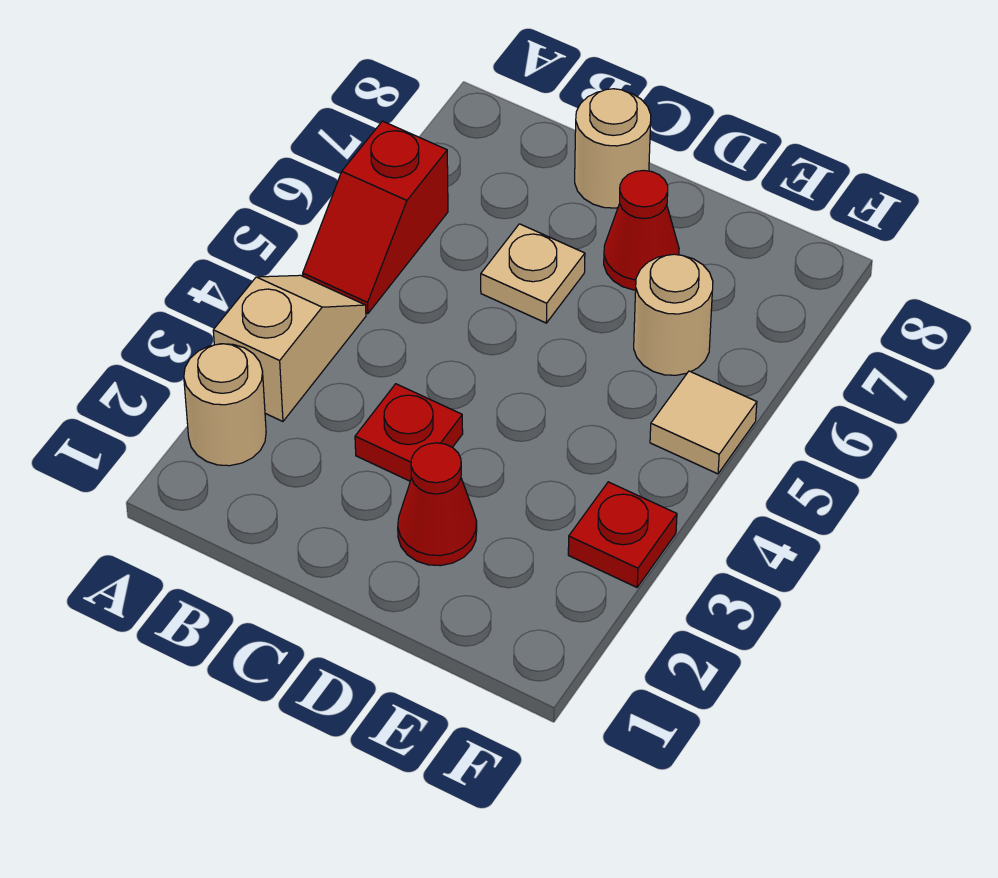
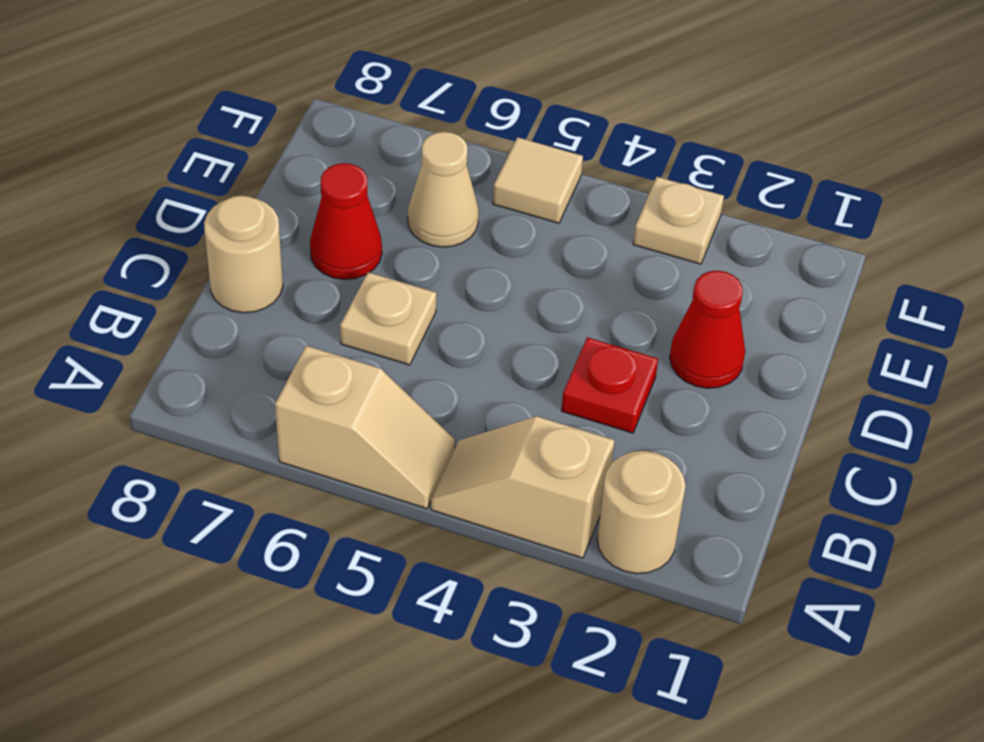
red 1x2 slope [303,121,448,314] -> tan 1x2 slope [275,346,455,509]
tan 1x1 round brick [634,254,713,375] -> tan 1x1 cone [408,132,479,247]
red 1x1 plate [568,482,677,587] -> tan 1x1 plate [633,177,724,264]

